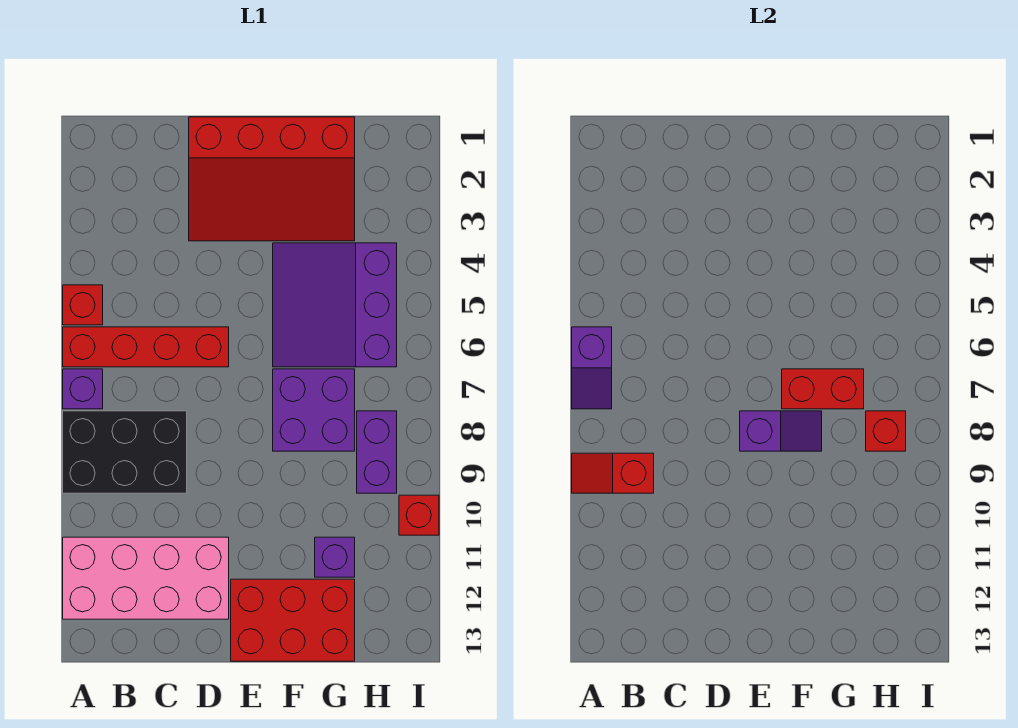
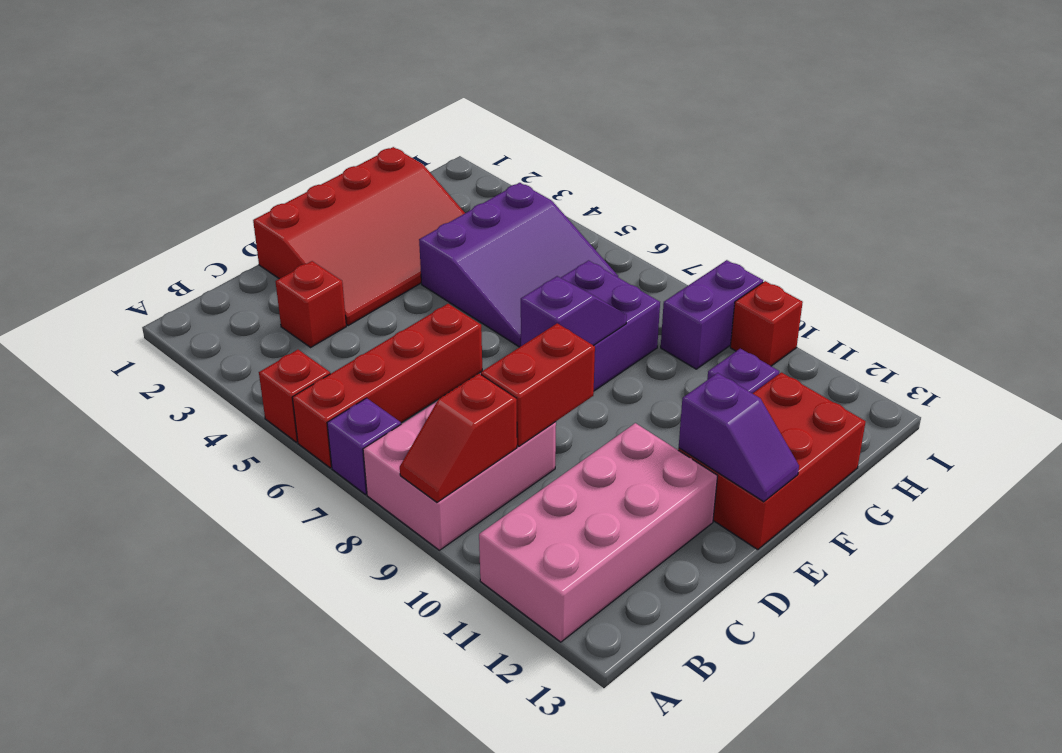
purple 1x2 slope [572,327,612,409] -> purple 1x2 slope moved to [679,373,799,502]
black 2x3 brick [63,411,187,493] -> pink 2x3 brick [363,402,556,550]
purple 3x3 slope [273,243,397,367] -> purple 3x3 slope turned to [419,183,618,347]
red 1x2 brick [782,369,864,409] -> red 1x2 brick moved to [481,323,595,446]
purple 1x2 brick [357,411,397,493] -> purple 1x2 brick turned to [661,260,763,369]
red 1x1 brick [866,411,906,451] -> red 1x1 brick moved to [275,261,346,347]

